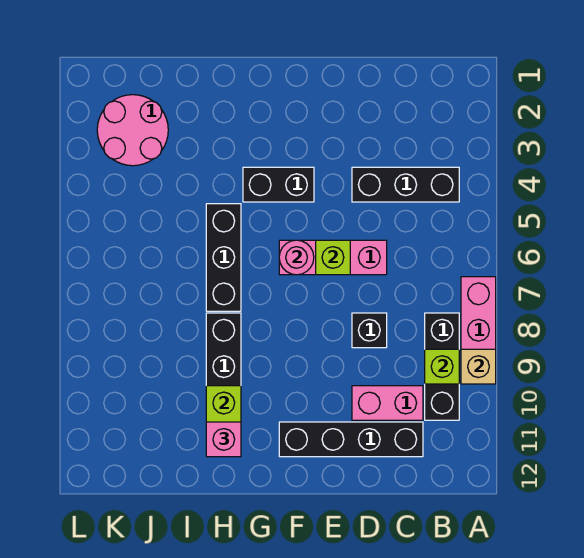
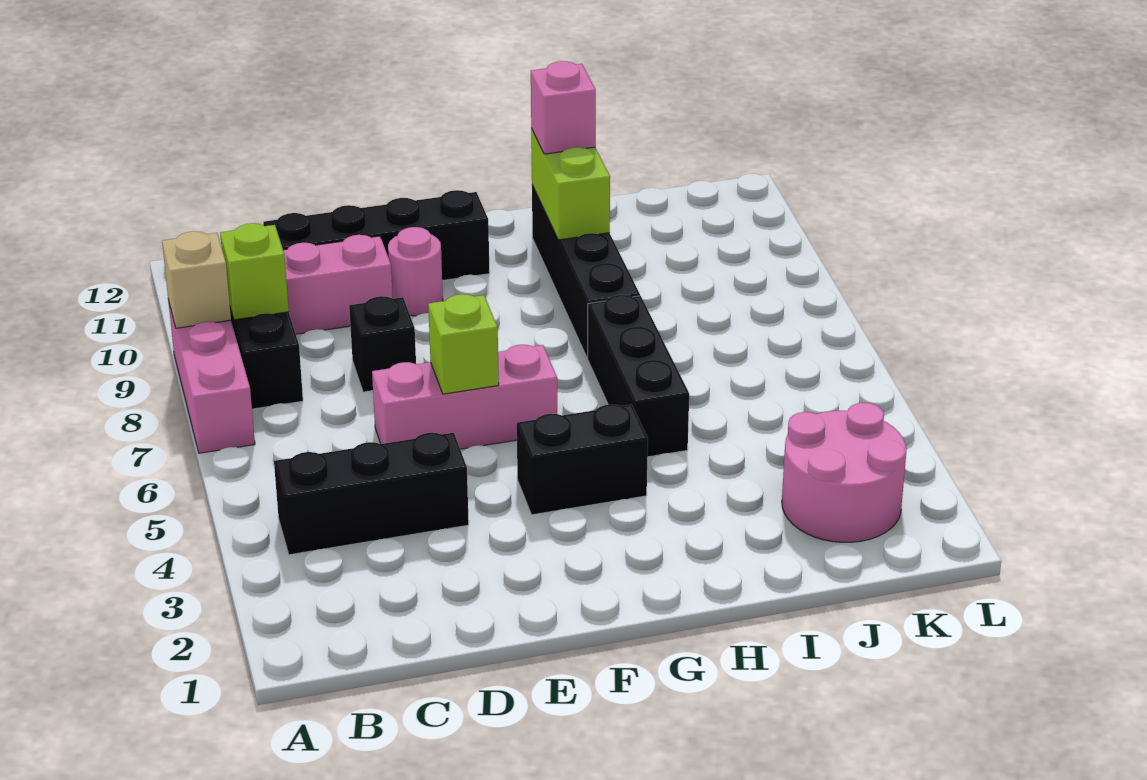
pink 1x1 round brick [279,240,314,275] -> pink 1x1 round brick moved to [388,227,443,316]

